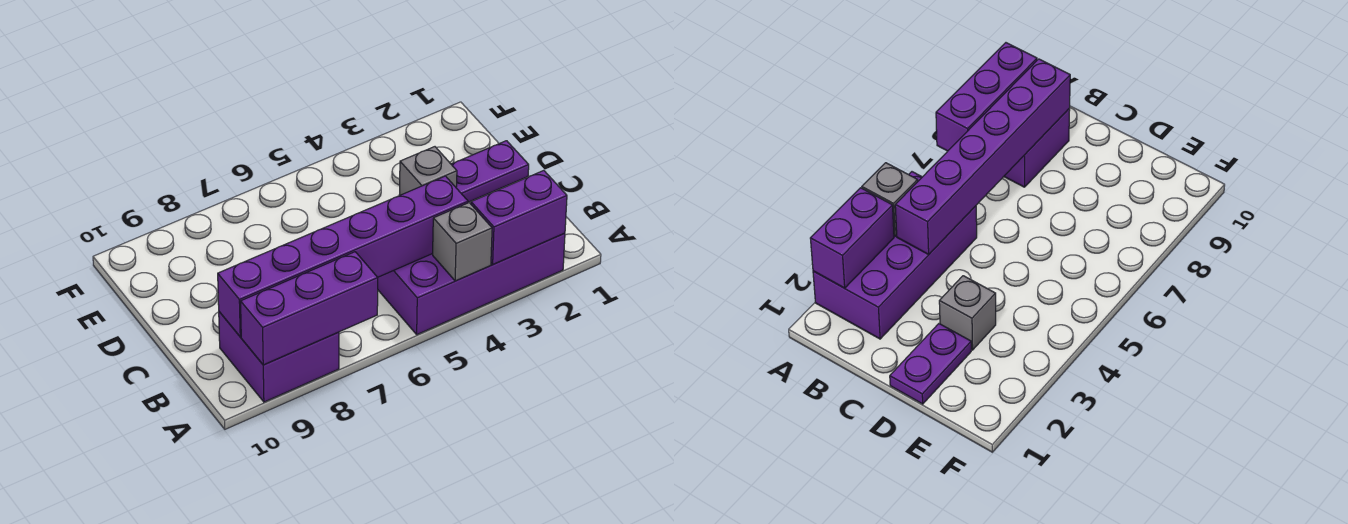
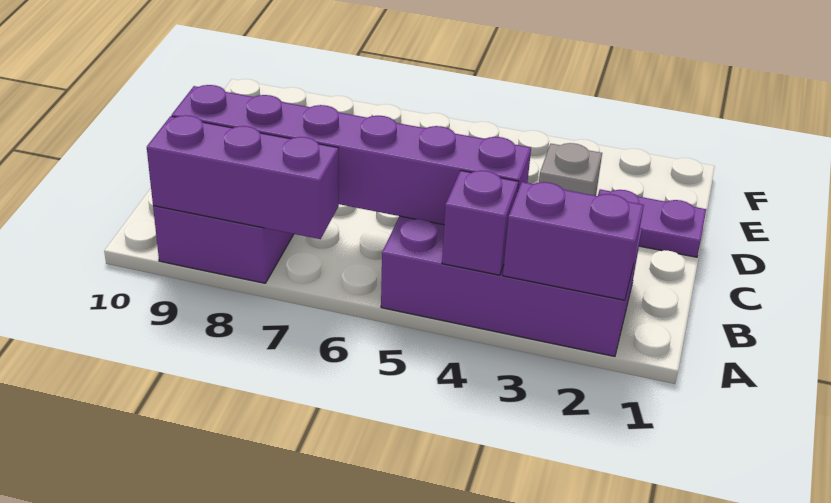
grey 1x1 brick [433,203,492,281] -> purple 1x1 brick [442,171,518,275]

